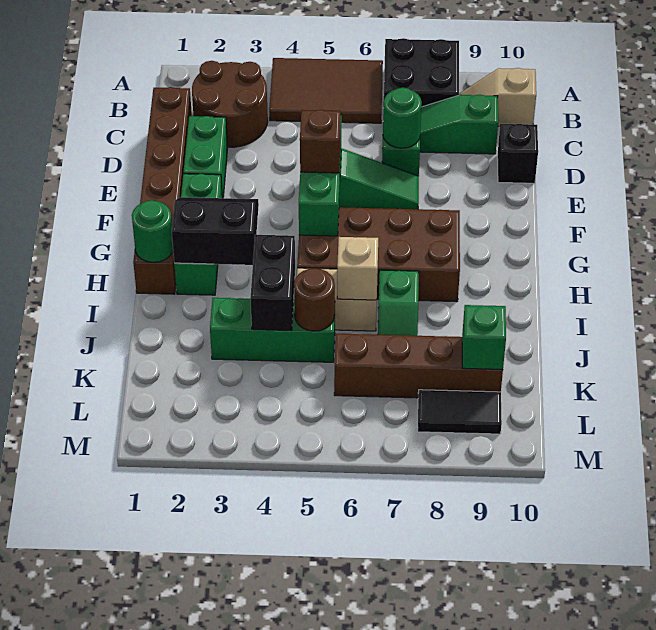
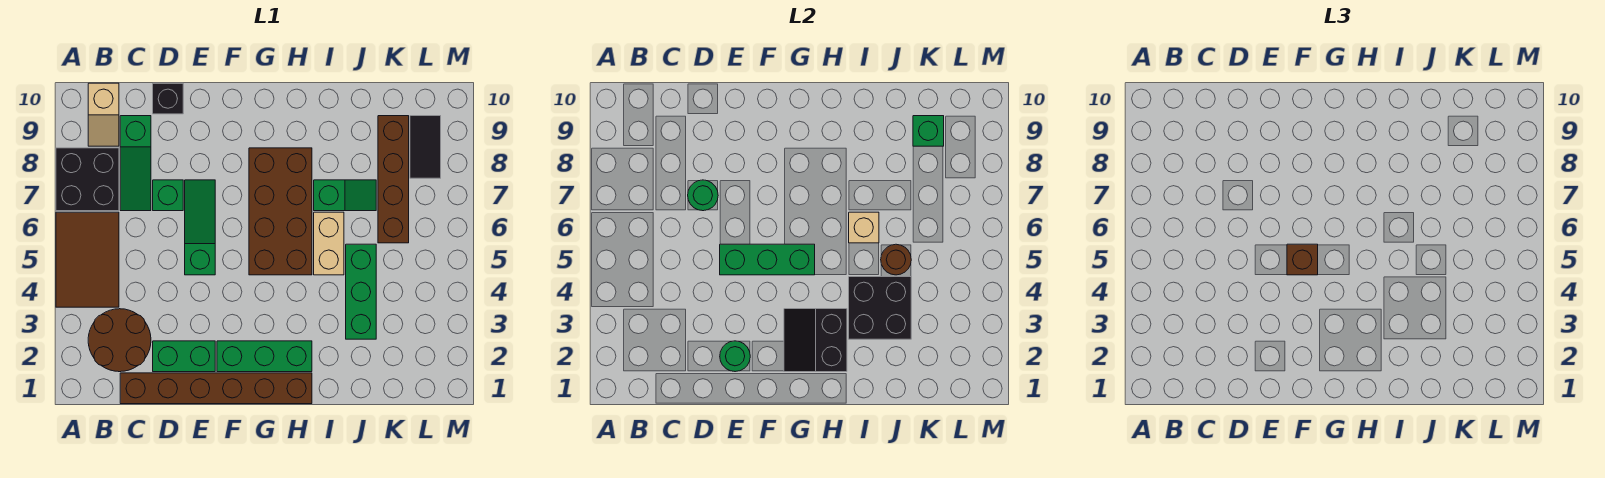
green 1x1 round brick [132,200,173,262] -> green 1x1 round brick moved to [720,341,750,372]
black 1x2 brick [250,235,295,331] -> black 2x2 brick [849,277,911,339]

